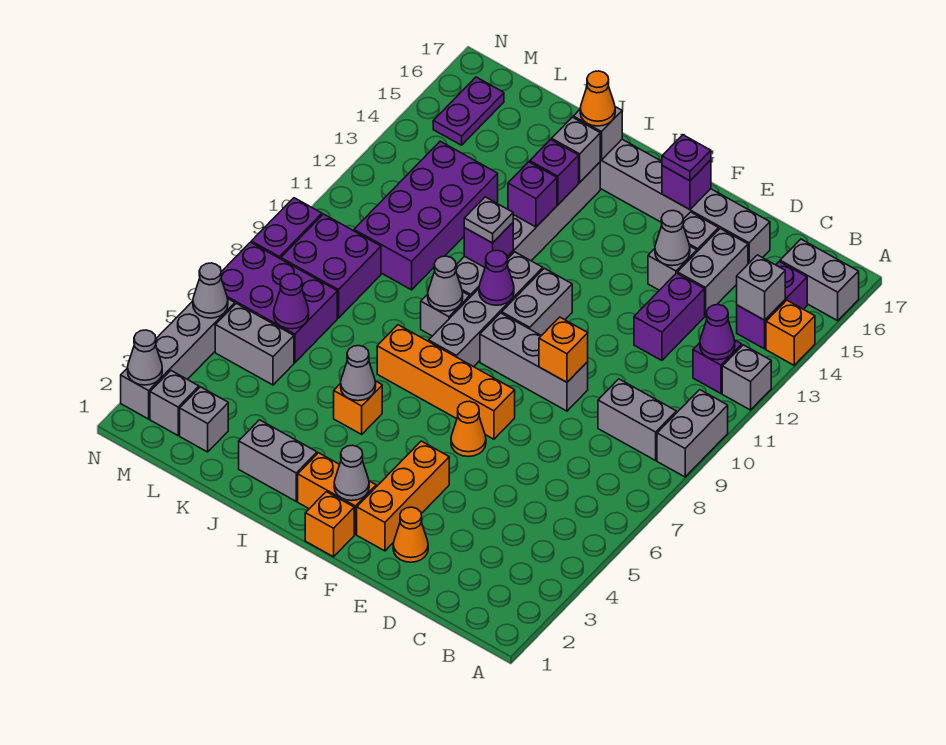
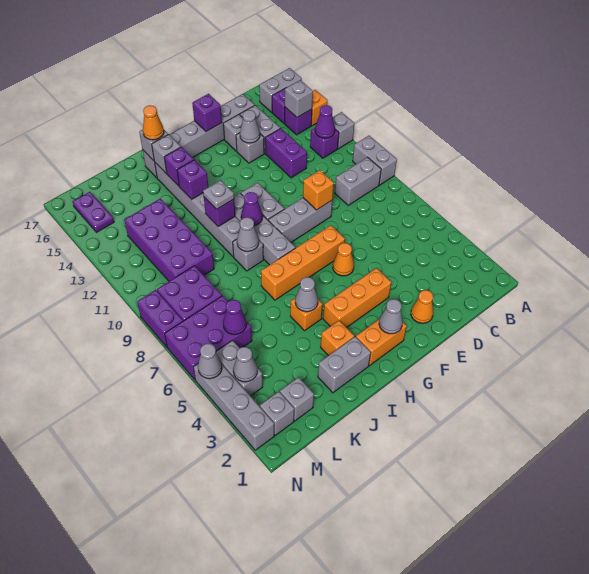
orange 1x3 brick [357,441,449,551] -> orange 1x3 brick turned to [323,268,391,328]
purple 1x1 plate [662,135,711,181] -> none
orange 1x1 brick [305,492,354,557] -> orange 1x1 brick moved to [321,321,354,356]
grey 1x2 brick [215,303,294,385] -> grey 1x2 brick turned to [216,340,263,396]
grey 1x1 cone [128,330,162,385] -> grey 1x1 cone moved to [233,347,257,382]

